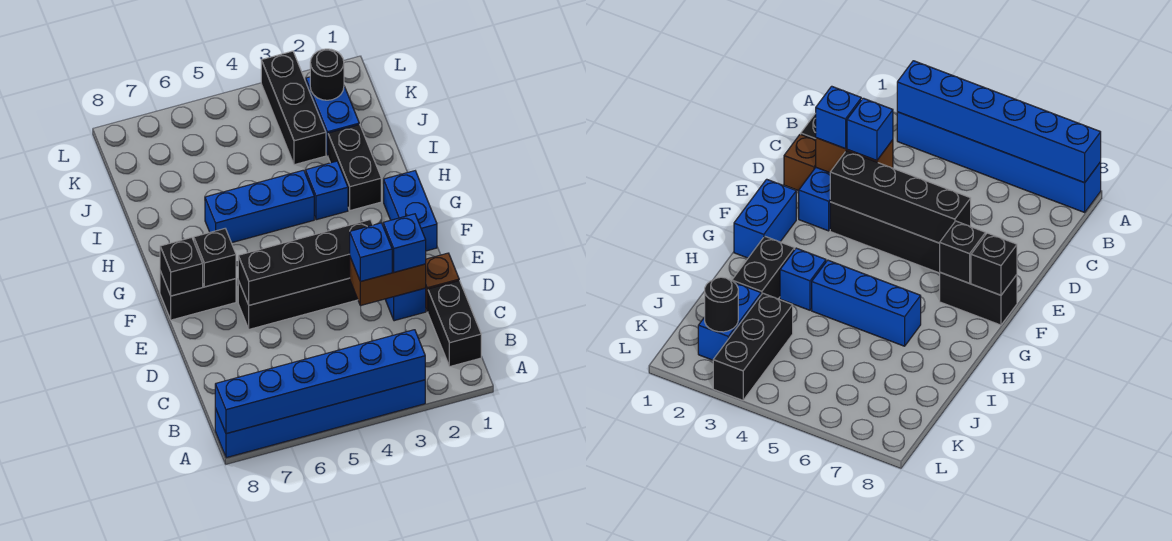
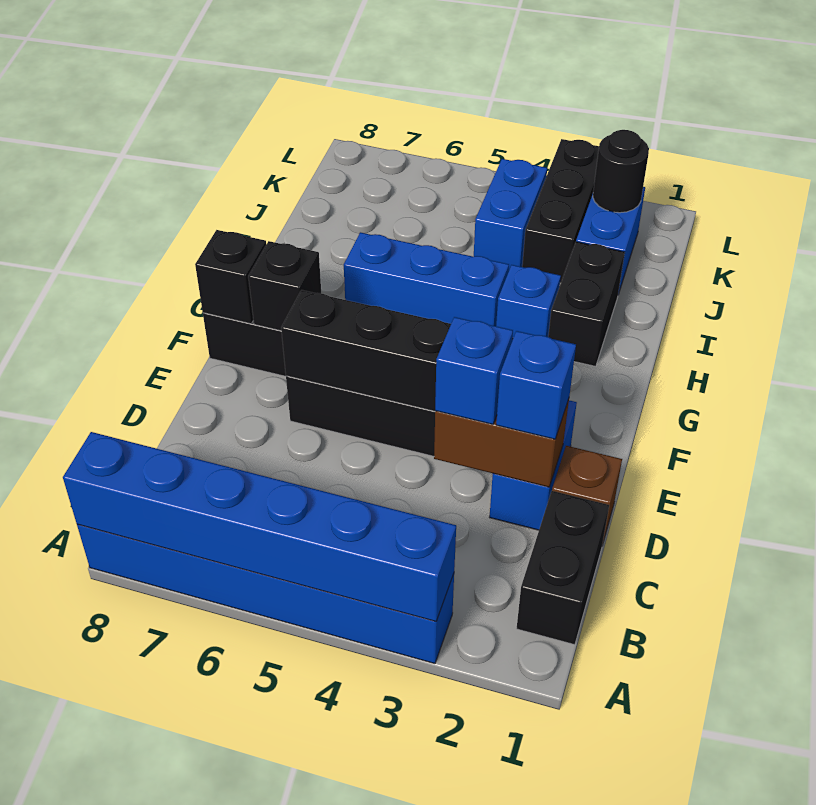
blue 1x2 brick [384,171,437,251] -> blue 1x2 brick moved to [474,159,547,272]

